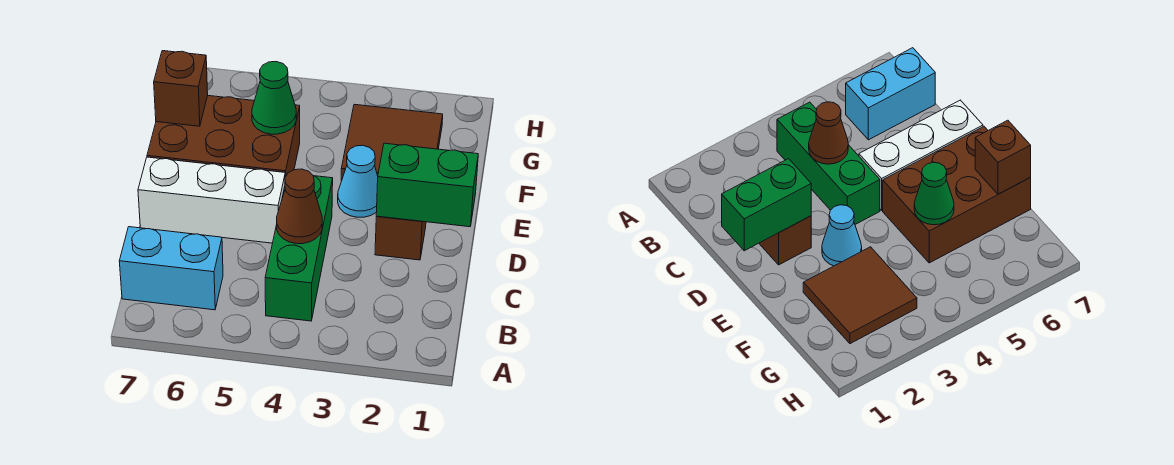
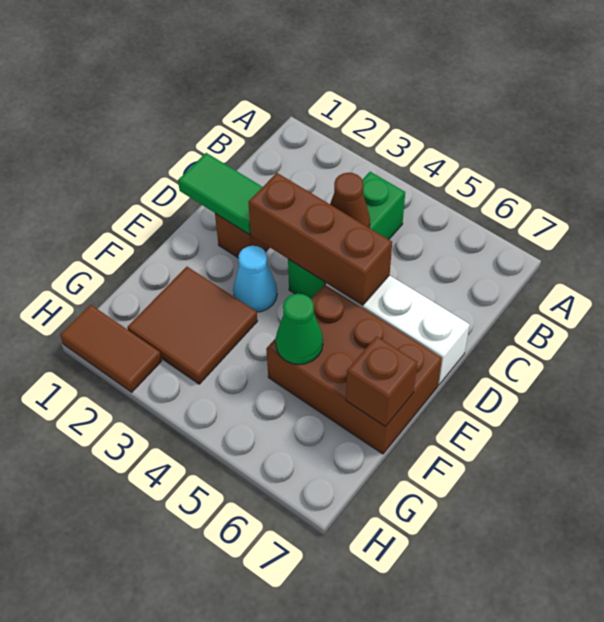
cyan 1x2 brick [119,227,223,310] -> none
green 1x2 brick [376,143,478,227] -> green 1x2 tile [178,153,262,234]
none -> brown 1x3 brick [248,173,392,305]
none -> brown 1x2 tile [60,305,162,392]

